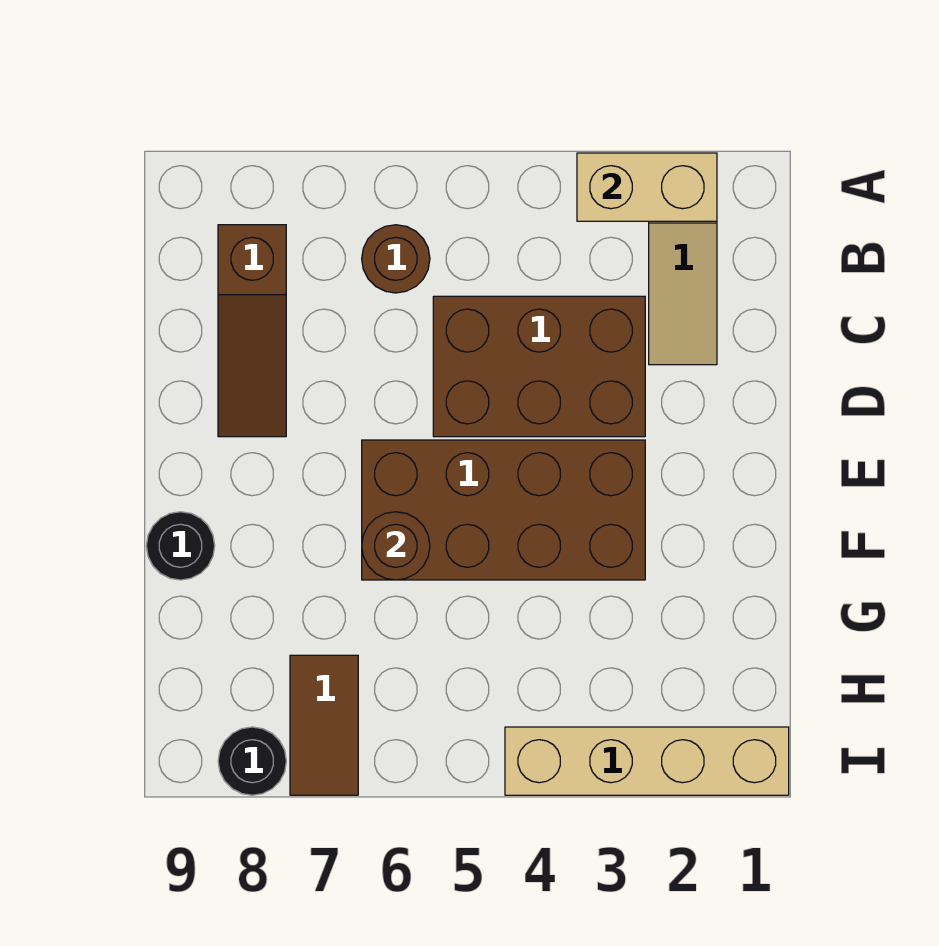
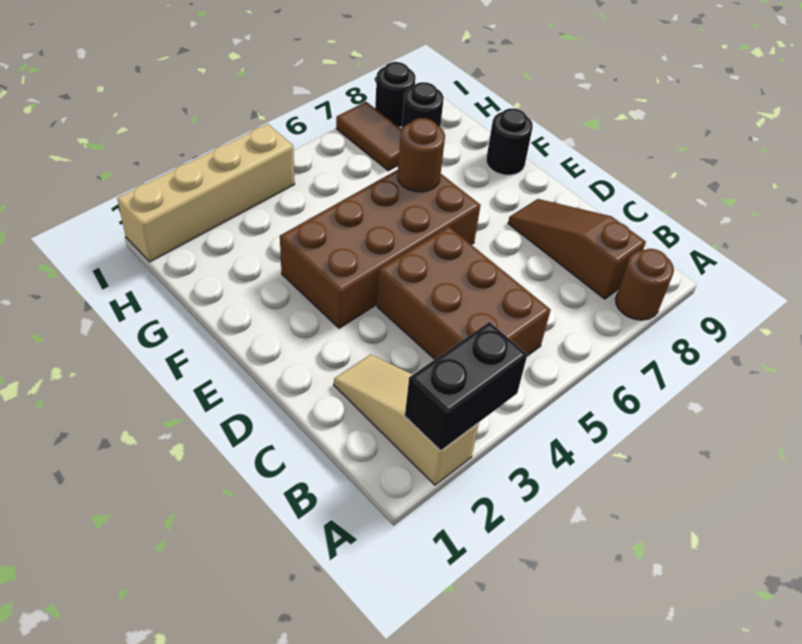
tan 1x2 brick [577,153,717,221] -> black 1x2 brick [405,322,527,451]
brown 1x1 round brick [362,225,430,293] -> brown 1x1 round brick moved to [616,249,674,320]
brown 2x3 brick [433,296,645,437] -> brown 2x3 brick turned to [377,227,551,359]
none -> black 1x1 round brick [402,82,444,128]

